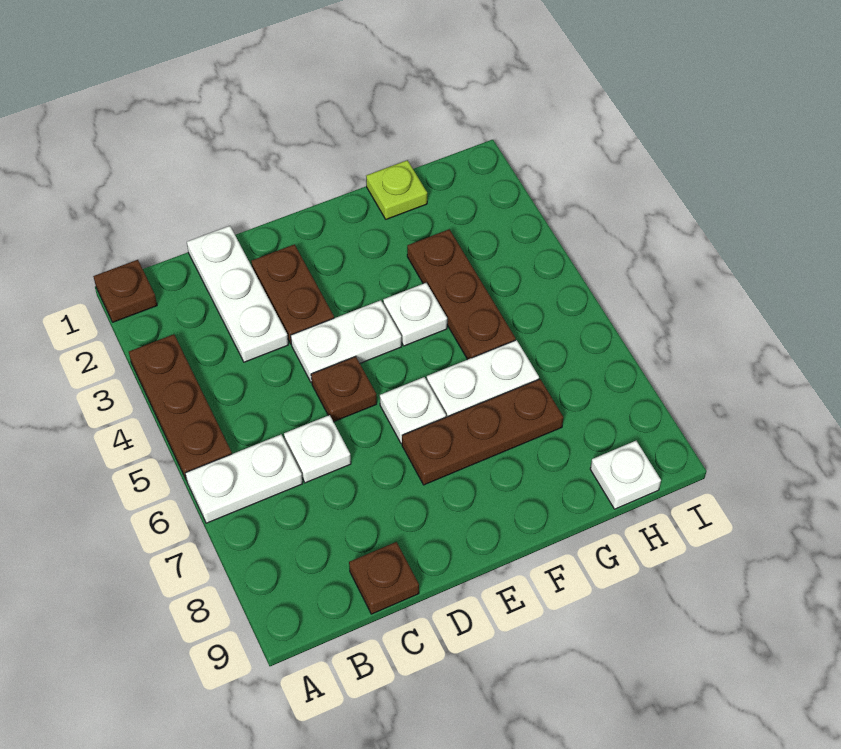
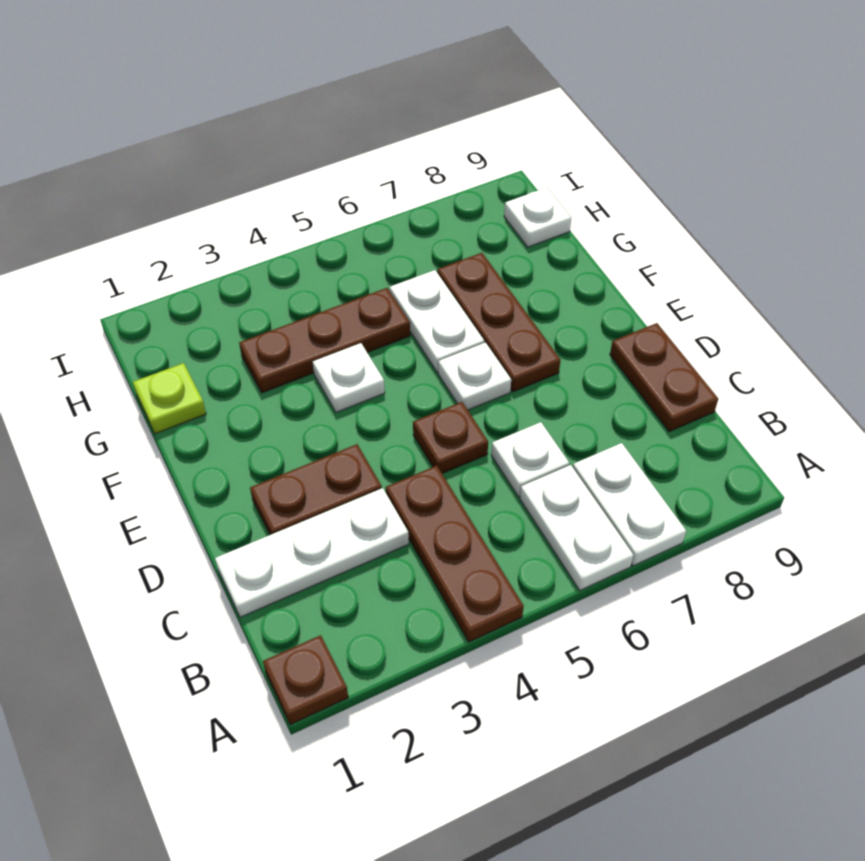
brown 1x3 plate [129,334,232,481] -> brown 1x3 plate turned to [386,466,524,642]
brown 1x1 plate [349,542,419,614] -> brown 1x2 plate [610,323,718,432]
white 1x2 plate [291,300,402,383] -> white 1x2 plate moved to [573,443,686,566]

